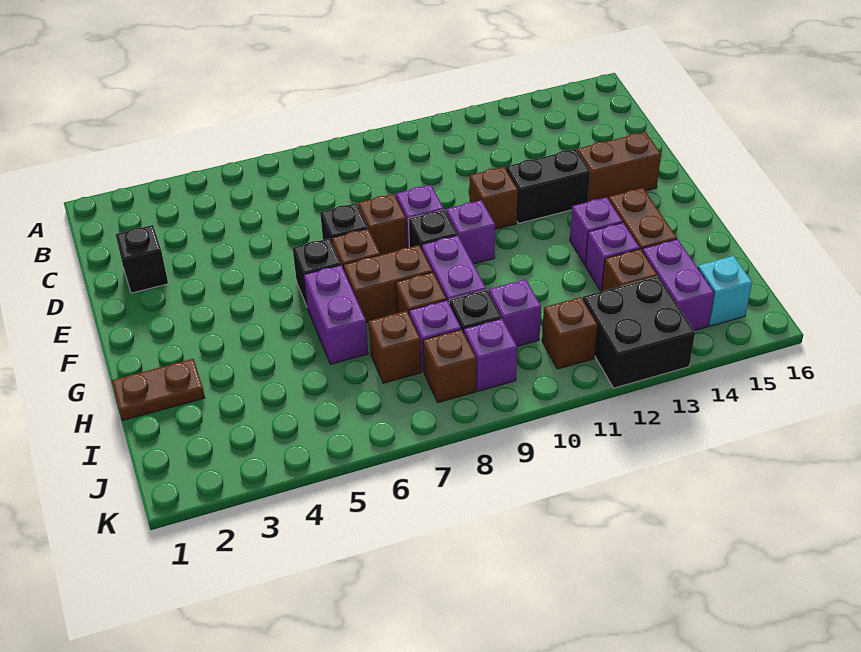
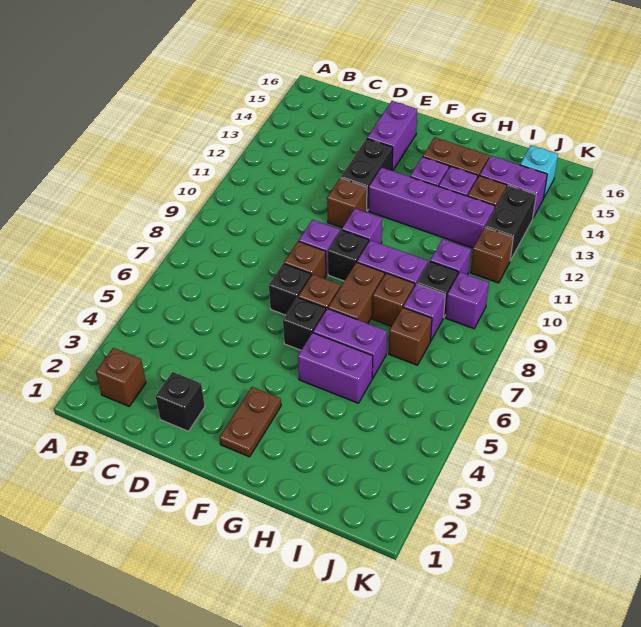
brown 1x2 brick [577,132,661,202] -> purple 1x2 brick [367,101,417,171]
none -> purple 1x4 brick [369,167,495,248]
none -> purple 1x2 brick [298,333,373,403]
brown 1x2 plate [112,359,205,420] -> brown 1x2 plate moved to [219,387,281,457]
brown 1x1 brick [423,329,476,403] -> brown 1x1 brick moved to [96,348,146,406]
black 2x2 brick [583,276,695,388] -> black 1x2 brick [485,185,536,261]

